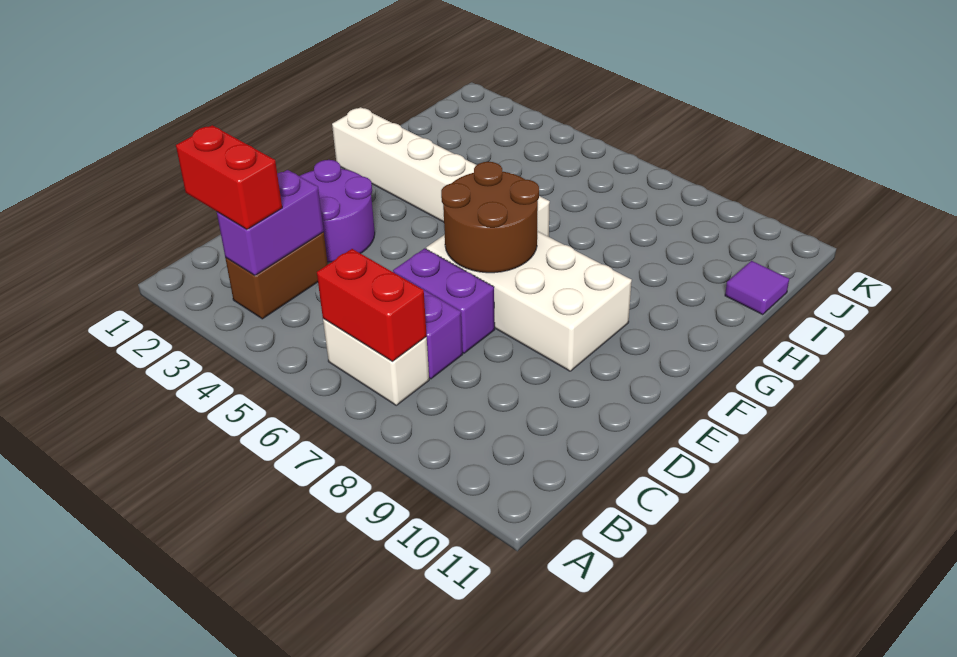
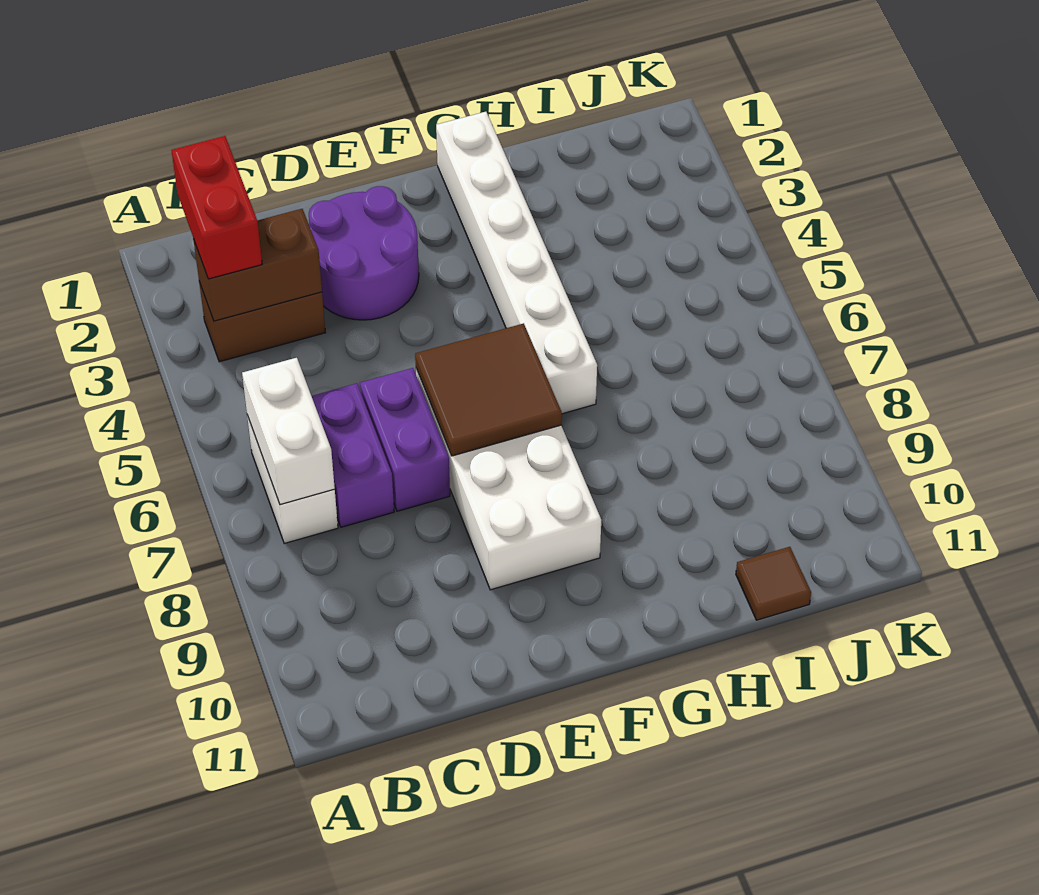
purple 1x2 brick [217,170,324,275] -> brown 1x2 brick [193,209,322,321]
red 1x2 brick [317,249,427,361] -> white 1x2 brick [242,358,335,505]
brown 2x2 round brick [441,162,539,273] -> brown 2x2 tile [415,323,562,456]
purple 1x1 tile [725,261,789,315] -> brown 1x1 tile [736,547,811,620]

